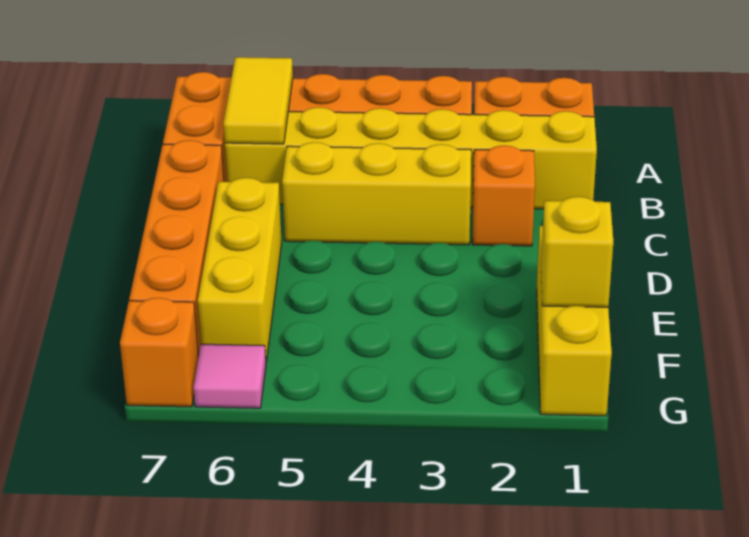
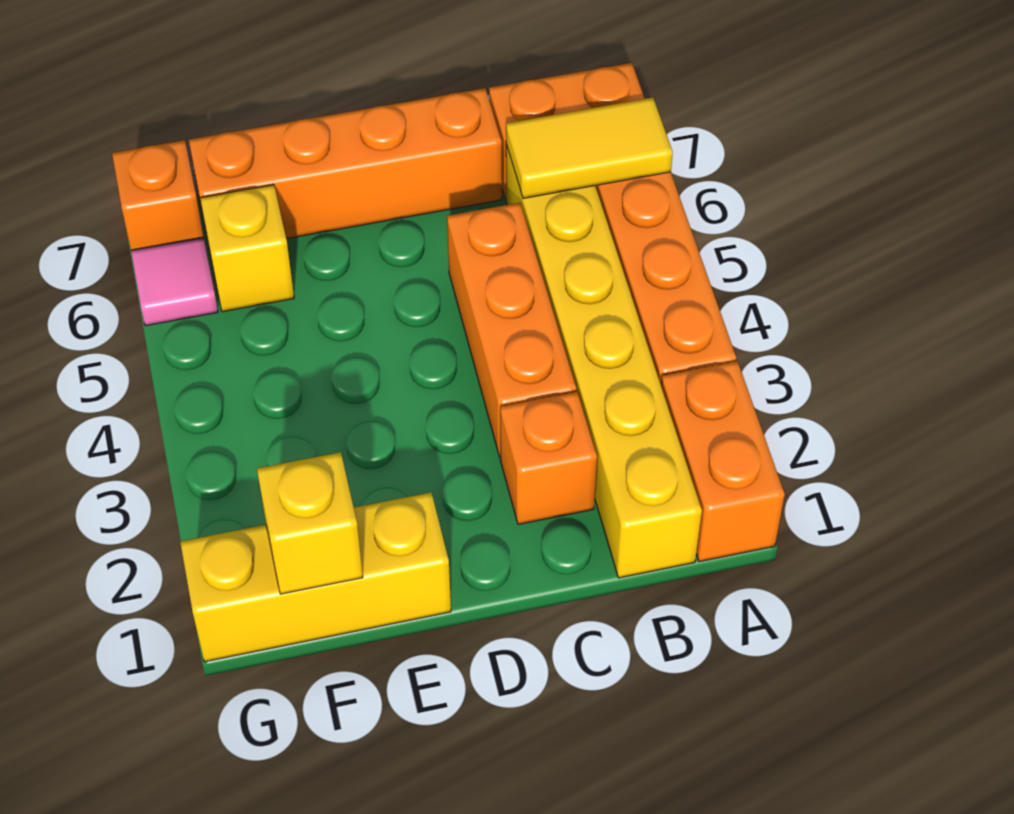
yellow 1x3 brick [282,142,471,245] -> orange 1x3 brick [447,203,576,457]
yellow 1x3 brick [198,178,282,361] -> yellow 1x1 brick [200,185,294,312]

